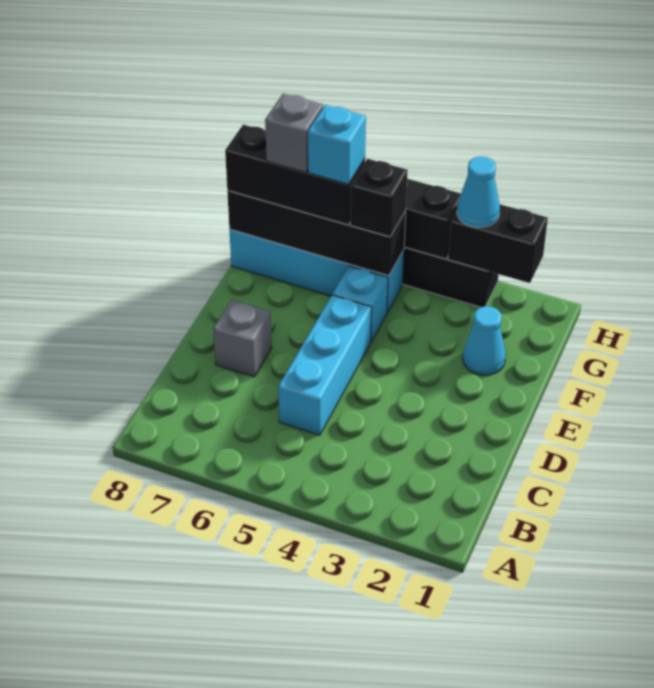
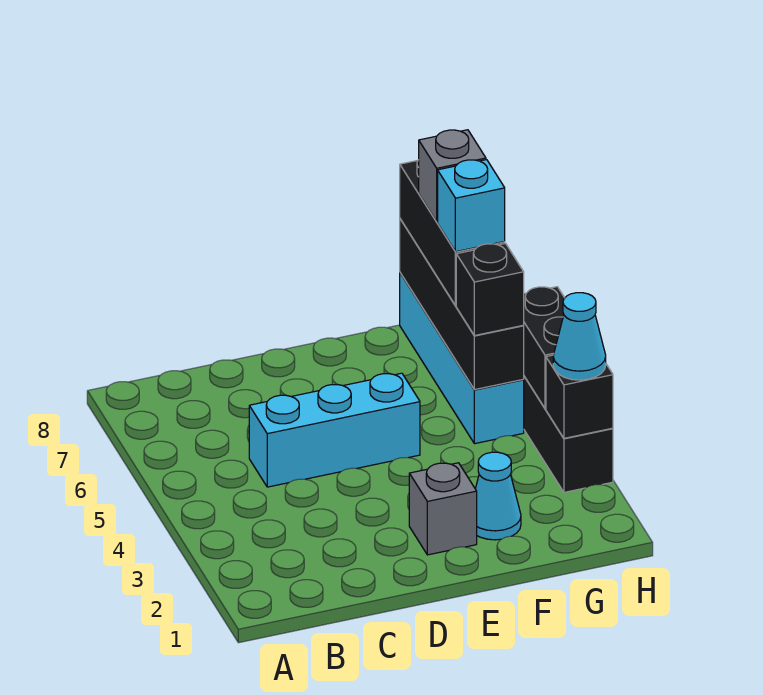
grey 1x1 brick [213,300,272,377] -> grey 1x1 brick moved to [409,463,477,555]
cyan 1x1 brick [333,266,388,342] -> none
black 1x2 brick [448,204,548,283] -> black 1x1 brick [546,355,613,438]

